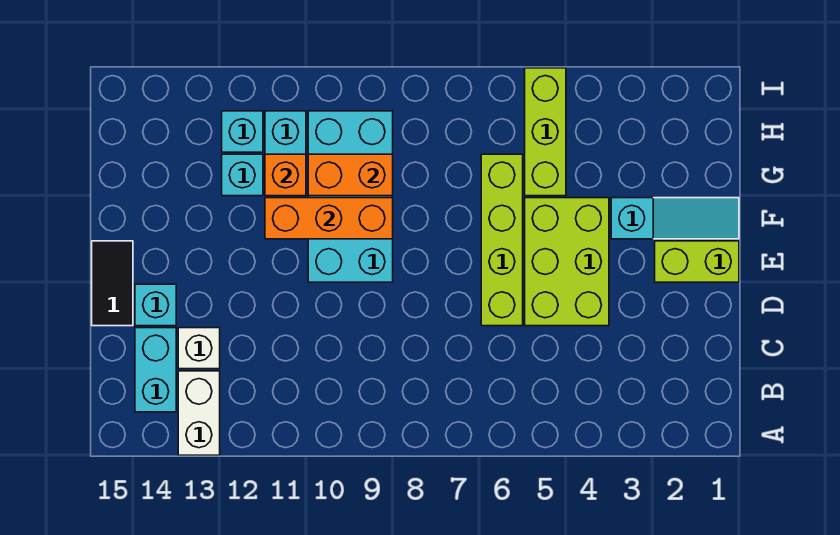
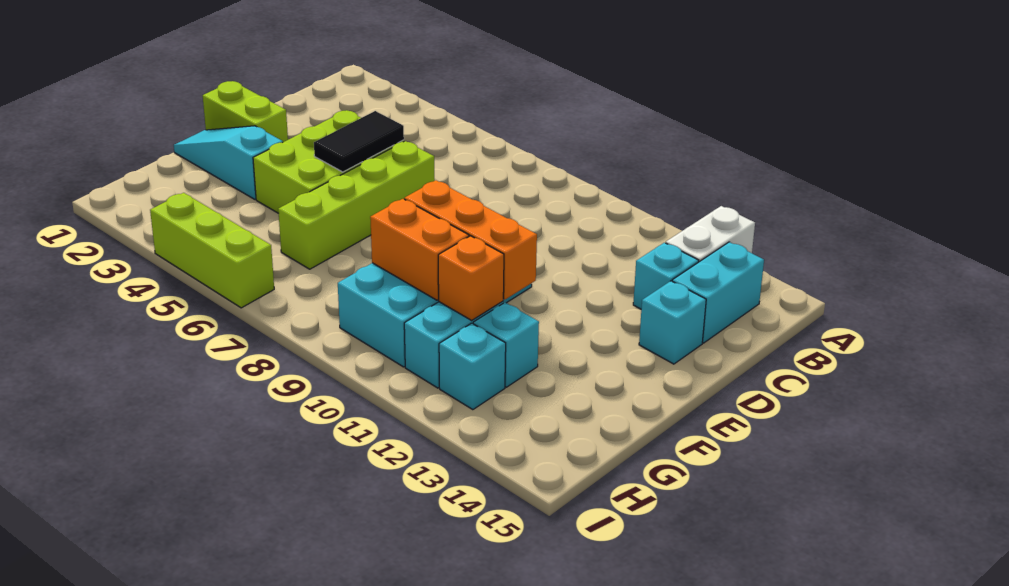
white 1x1 brick [178,328,220,369] -> cyan 1x1 brick [633,243,699,309]
black 1x2 tile [92,241,133,326] -> black 1x2 tile moved to [314,111,404,172]
lime 1x3 brick [525,68,566,196] -> lime 1x3 brick turned to [150,193,274,308]

